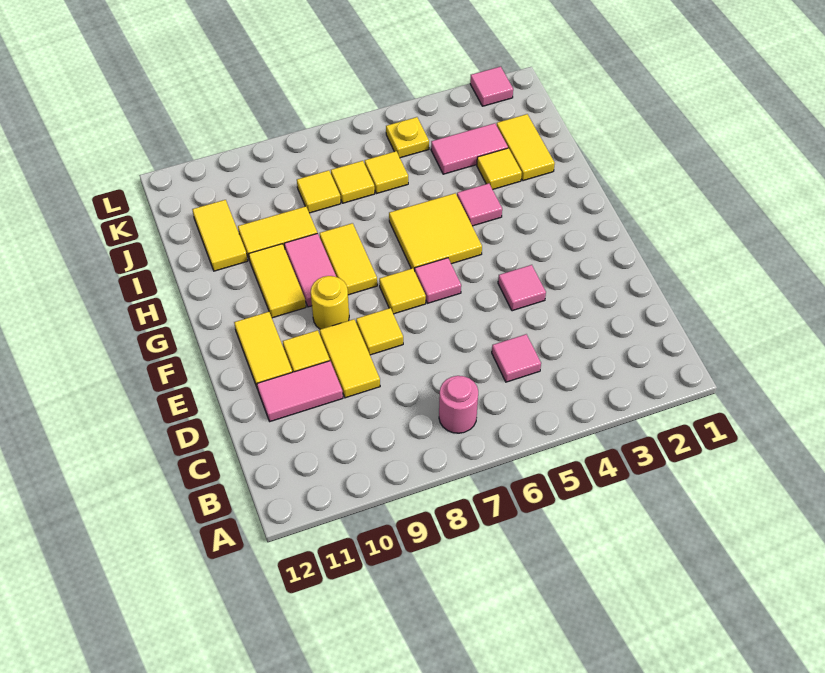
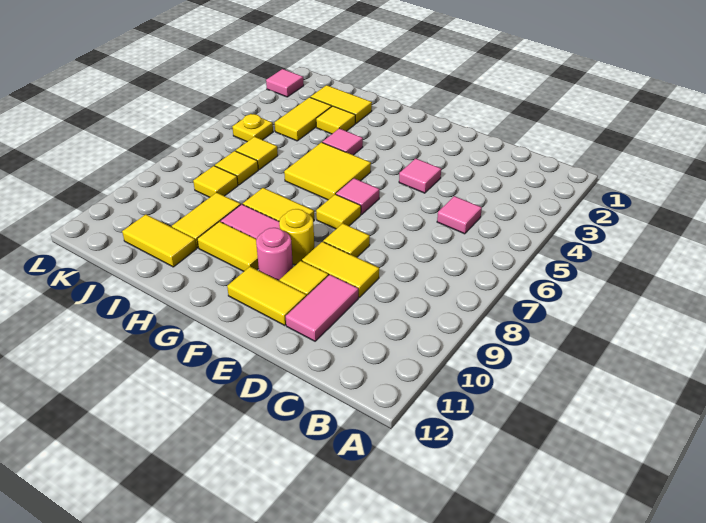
pink 1x1 round brick [439,376,478,433] -> pink 1x1 round brick moved to [256,228,293,281]
pink 1x2 tile [431,123,508,174] -> yellow 1x2 tile [275,97,332,141]

